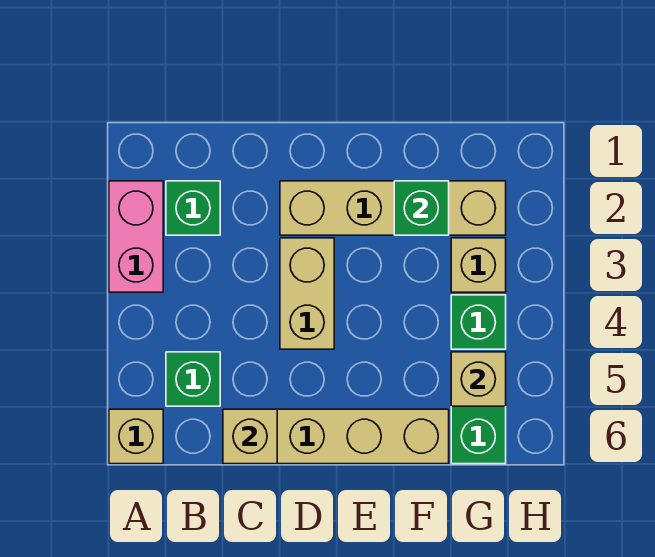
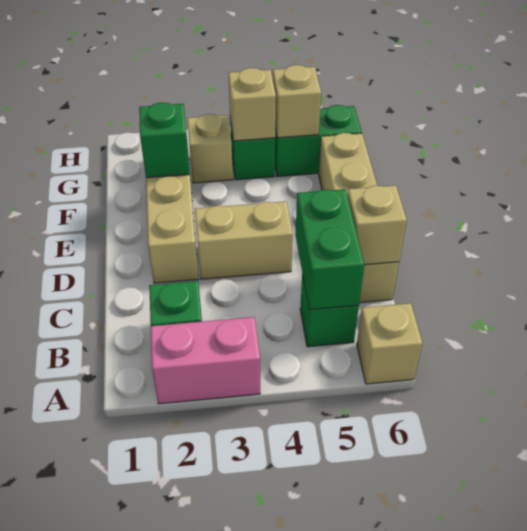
none -> green 1x2 brick [295,189,364,310]
none -> tan 1x1 brick [228,68,276,141]

